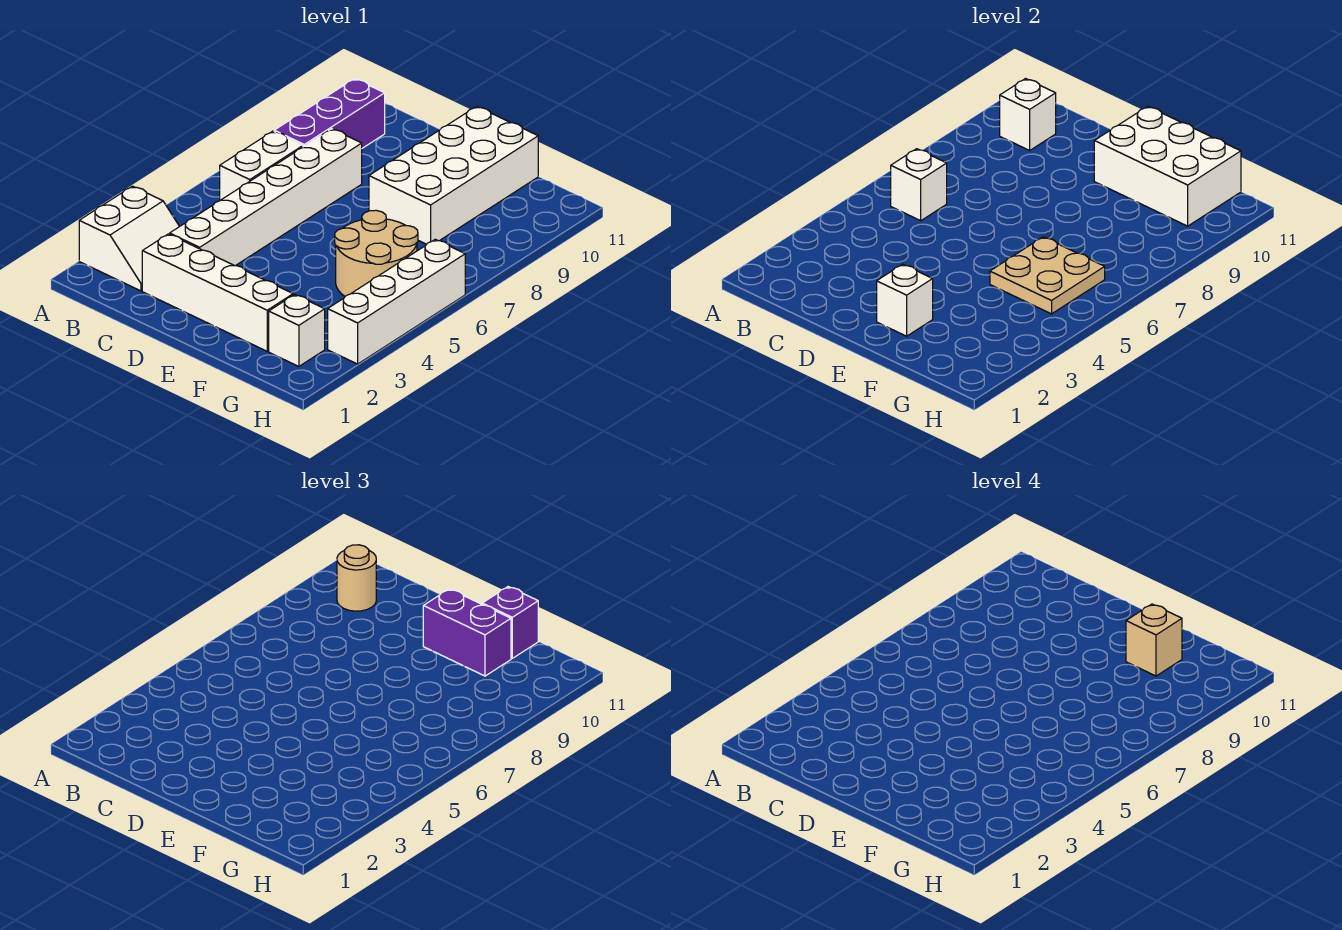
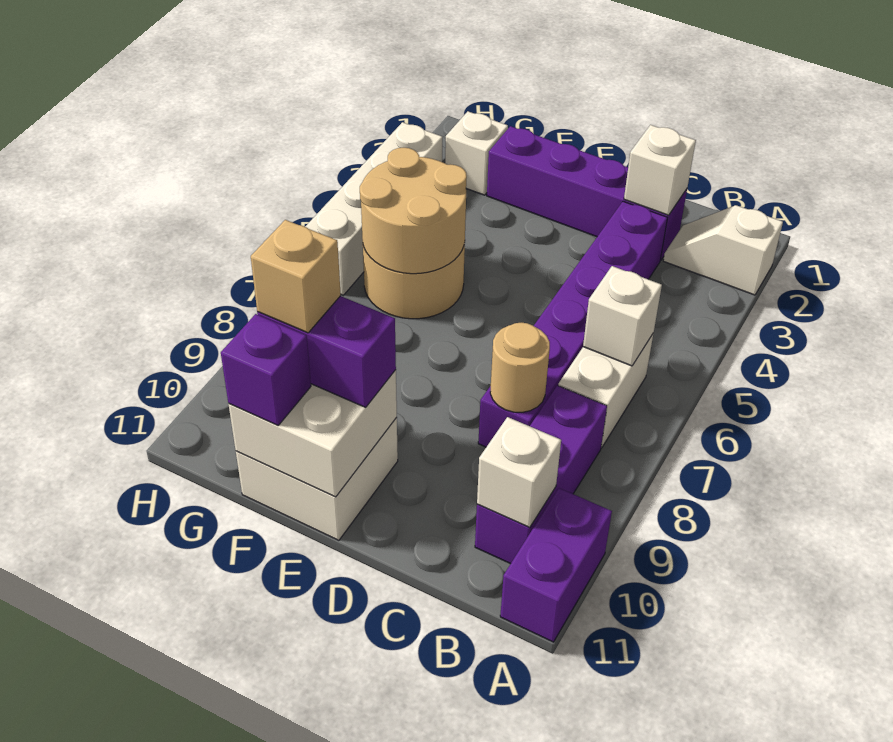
white 2x2 slope [79,186,180,291] -> white 1x2 slope [663,205,783,295]
none -> purple 1x2 brick [500,488,612,642]
tan 1x1 round brick [337,545,376,611] -> tan 1x1 round brick moved to [490,323,550,412]
white 1x4 brick [142,234,293,351] -> purple 1x4 brick [487,126,687,260]
white 1x6 brick [170,129,362,266] -> purple 1x6 brick [478,201,667,447]
white 1x1 brick [877,264,933,336] -> white 1x1 brick moved to [624,125,696,215]
white 2x4 brick [369,106,538,244] -> white 2x2 brick [236,418,398,540]
white 2x3 brick [1094,106,1241,226] -> white 2x2 brick [229,370,397,497]
tan 2x2 plate [990,237,1105,314] -> tan 2x2 round brick [360,148,467,274]

